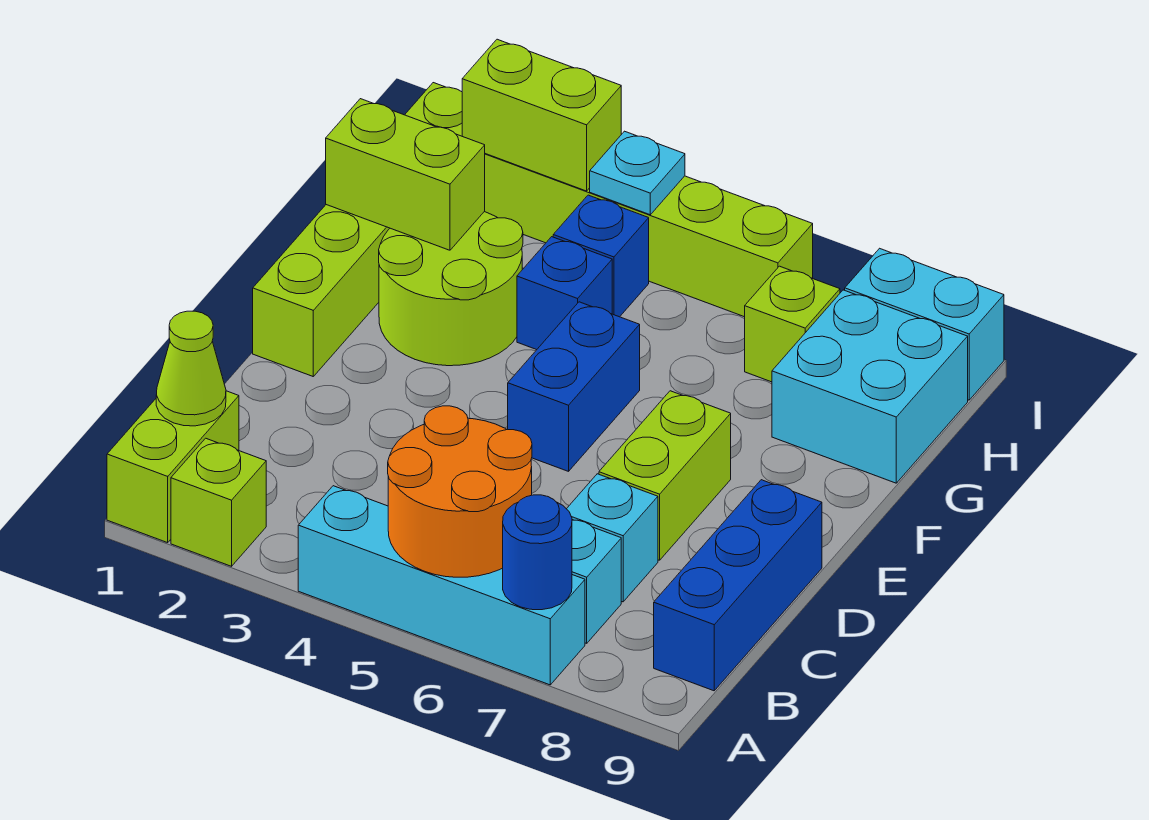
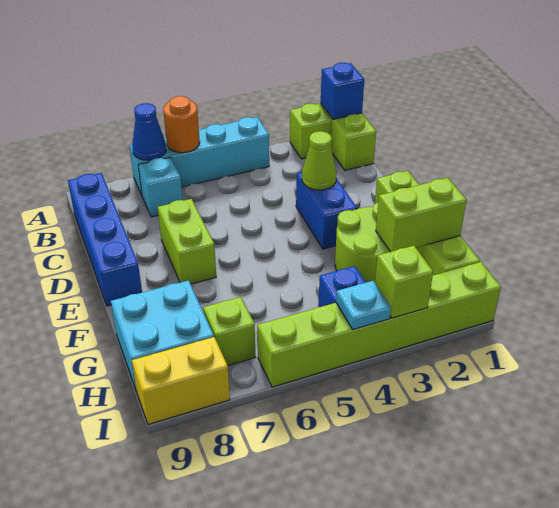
orange 2x2 round brick [388,406,532,577] -> orange 1x1 round brick [163,96,200,153]
blue 1x1 round brick [503,495,572,610] -> blue 1x1 cone [132,103,166,160]
lime 1x1 cone [156,311,226,426] -> lime 1x1 cone moved to [302,131,336,190]
blue 1x3 brick [654,480,822,691] -> blue 1x4 brick [68,173,142,306]
cyan 1x1 brick [567,474,658,602] -> none
blue 1x2 brick [508,302,640,471] -> blue 1x2 brick moved to [296,173,357,249]
blue 1x1 brick [517,237,612,350] -> blue 1x1 brick moved to [321,63,364,119]
lime 1x2 brick [462,39,621,191] -> lime 1x1 brick [375,246,433,318]
cyan 1x2 brick [845,248,1004,400] -> yellow 1x2 brick [132,337,230,425]

